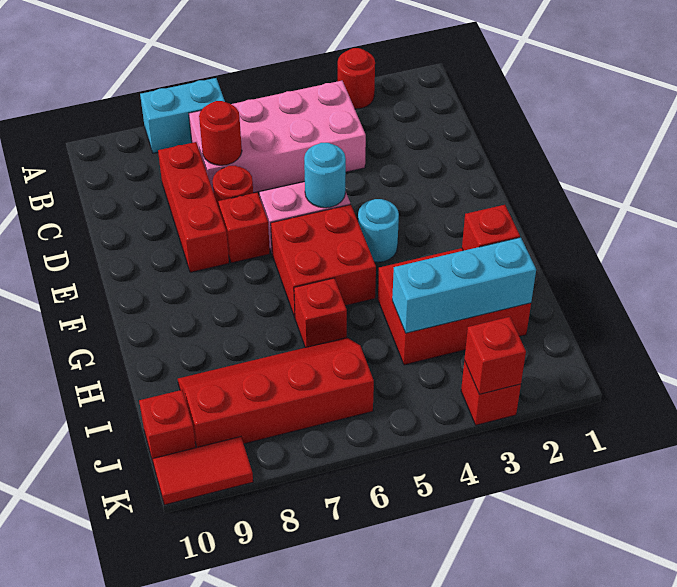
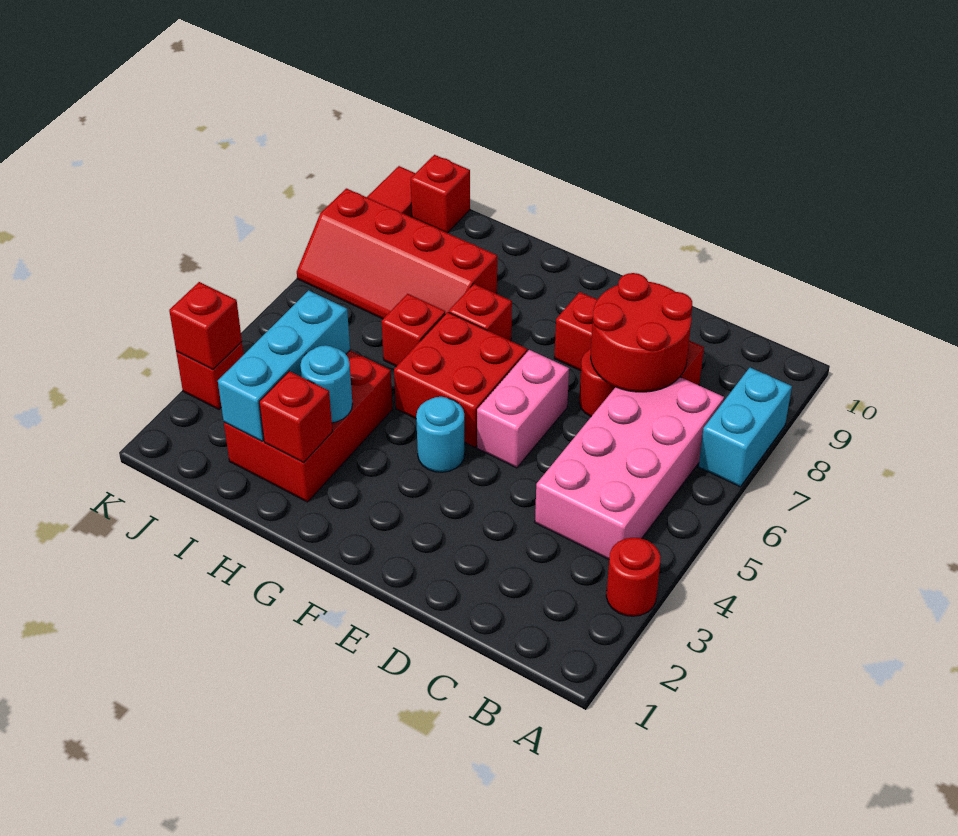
red 1x1 round brick [199,101,242,165] -> red 2x2 round brick [591,273,692,392]
cyan 1x1 round brick [304,143,346,208] -> cyan 1x1 round brick moved to [300,345,353,423]
red 1x1 brick [218,193,270,263] -> red 1x1 brick moved to [449,284,512,341]
red 2x4 slope [178,338,374,447] -> red 2x4 slope turned to [297,188,497,319]

